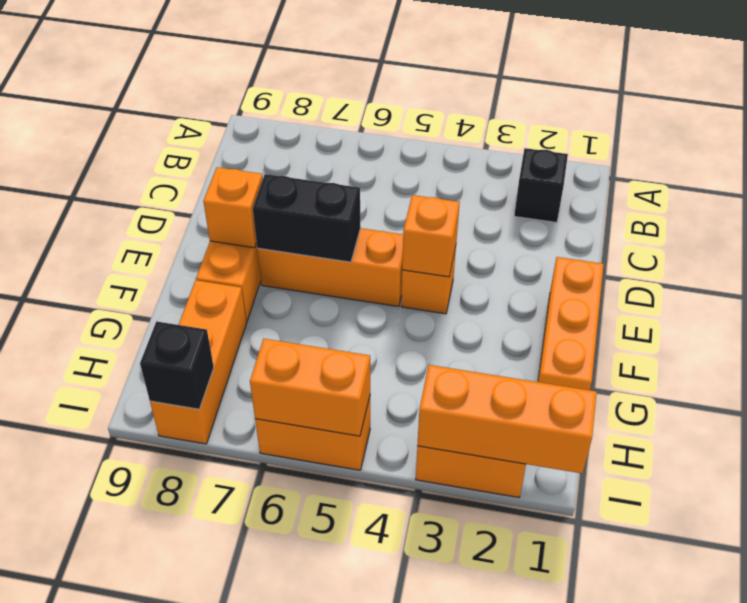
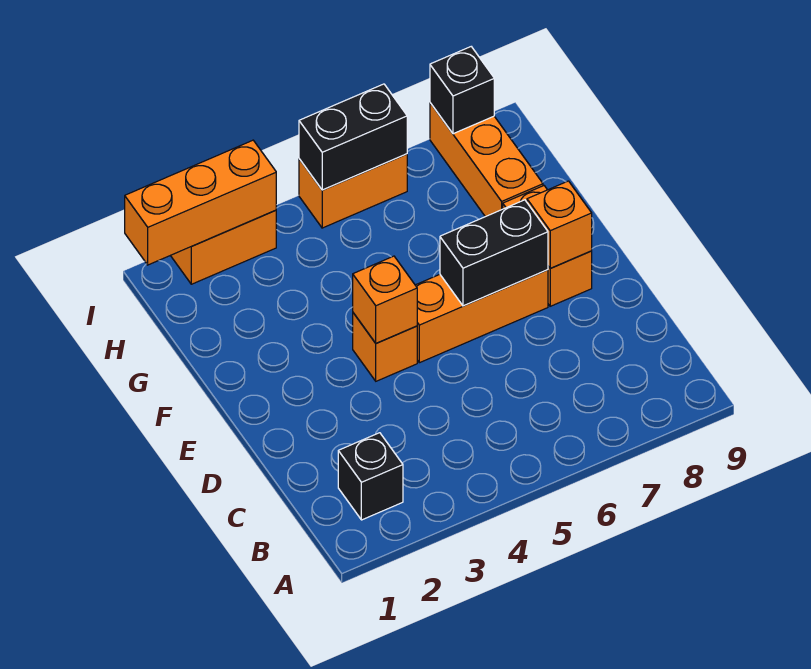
orange 1x3 brick [538,257,604,390] -> none
orange 1x2 brick [250,339,370,436] -> black 1x2 brick [299,84,407,190]

